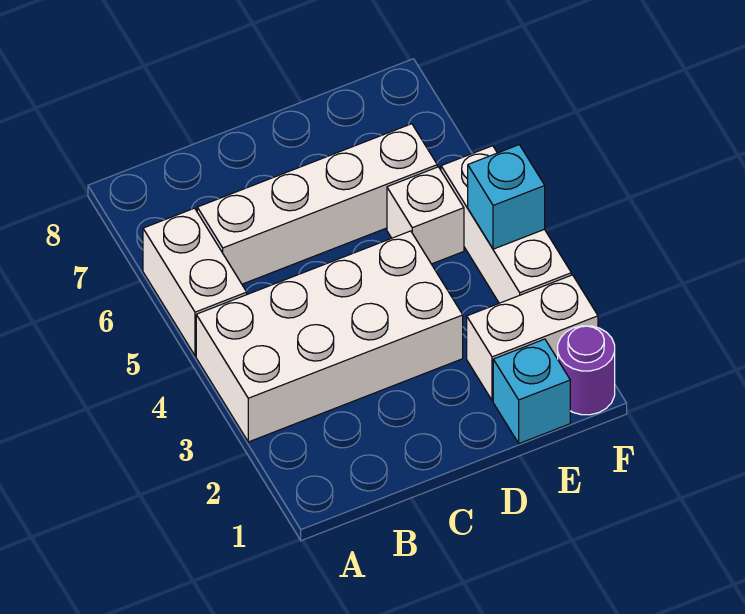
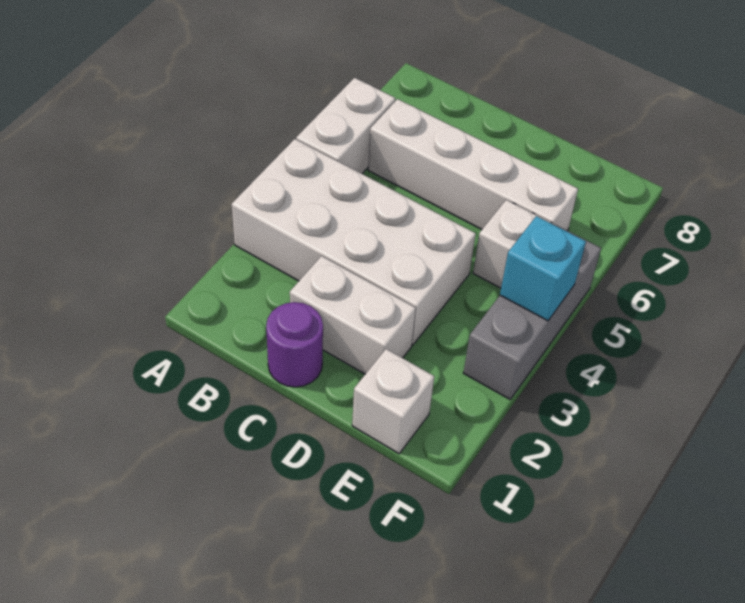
cyan 1x1 brick [493,339,570,443] -> white 1x1 brick [352,349,434,454]
white 1x2 brick [467,275,598,401] -> white 1x2 brick moved to [290,256,416,374]
purple 1x1 round brick [558,326,615,415] -> purple 1x1 round brick moved to [266,302,323,387]
white 1x3 brick [441,146,571,303] -> grey 1x3 brick [463,224,601,399]

